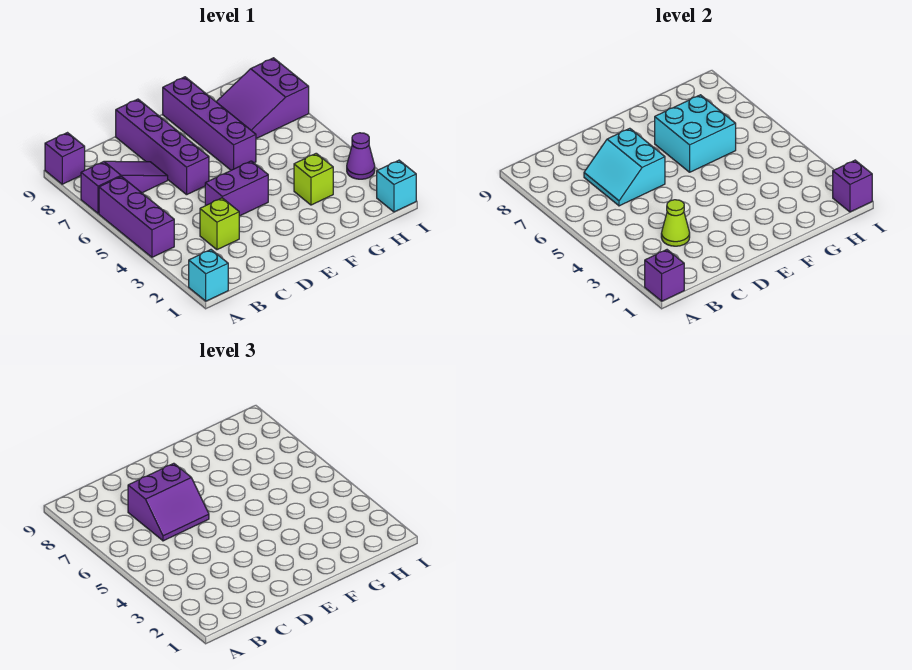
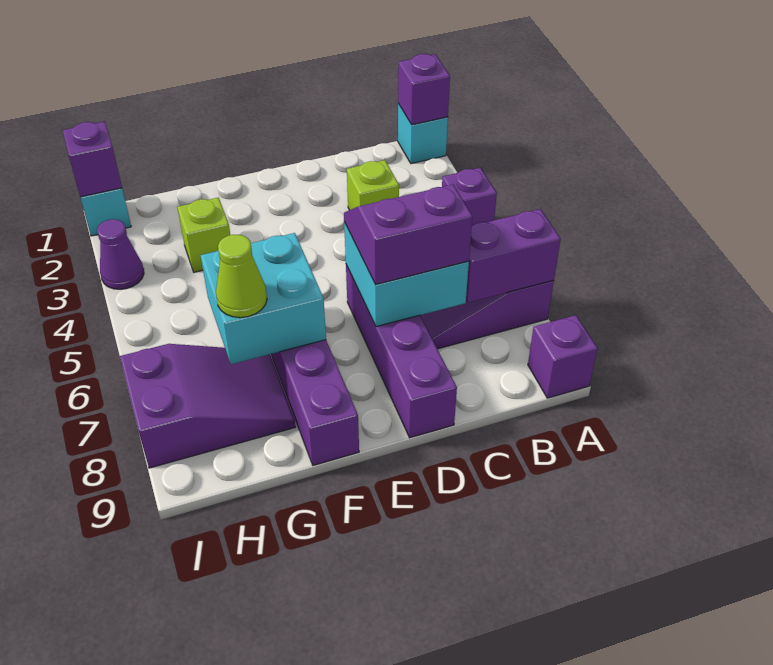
purple 1x3 brick [99,176,174,257] -> purple 1x1 brick [442,168,497,226]
lime 1x1 cone [661,200,690,246] -> lime 1x1 cone moved to [216,235,267,318]
cyan 2x2 slope [584,128,665,206] -> cyan 2x2 brick [344,222,469,327]
purple 1x2 brick [205,161,268,216] -> purple 1x2 brick moved to [466,209,561,303]

